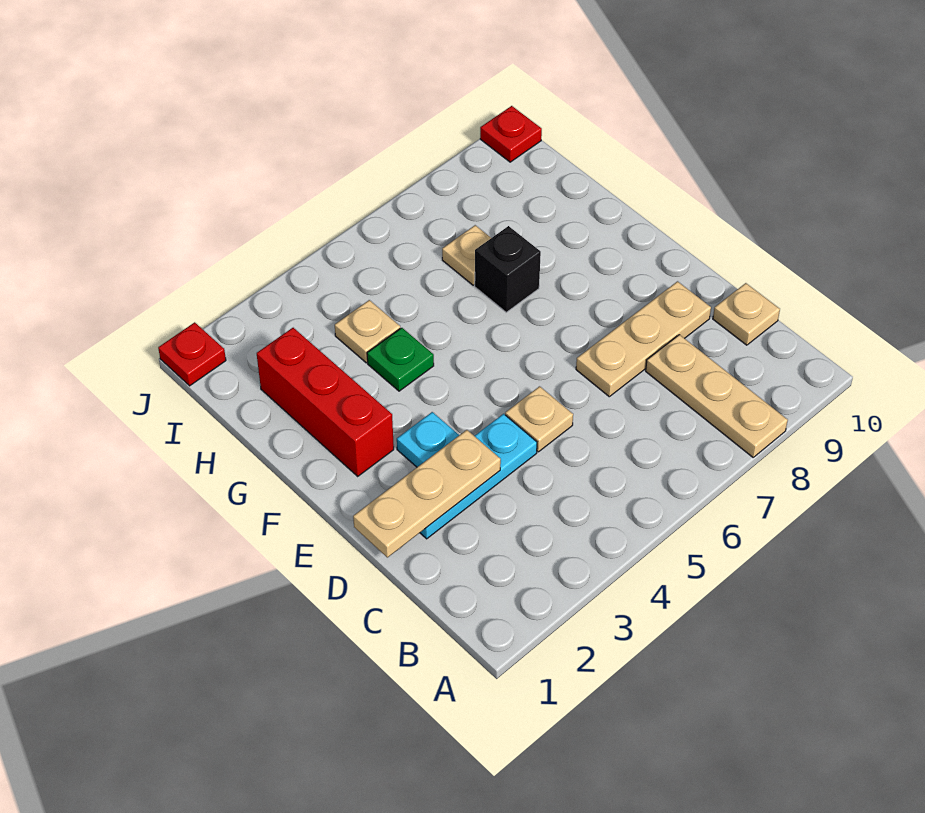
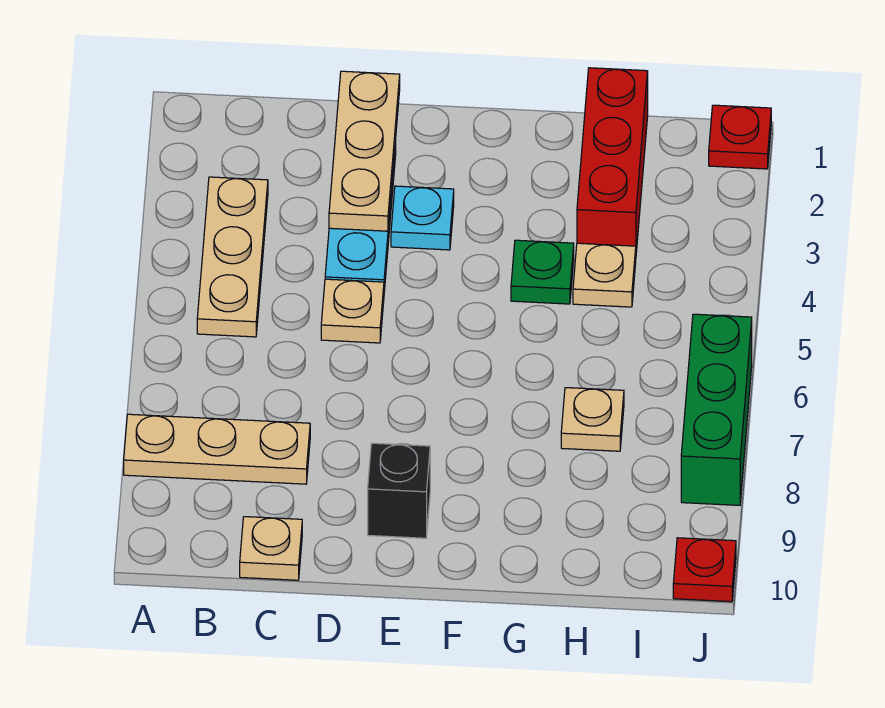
tan 1x3 plate [576,281,711,397] -> tan 1x3 plate moved to [197,177,268,337]
red 1x3 brick [257,328,394,476] -> red 1x3 brick turned to [577,68,648,252]
black 1x1 brick [475,226,541,312] -> black 1x1 brick moved to [368,443,430,538]
none -> green 1x3 brick [681,314,752,505]

